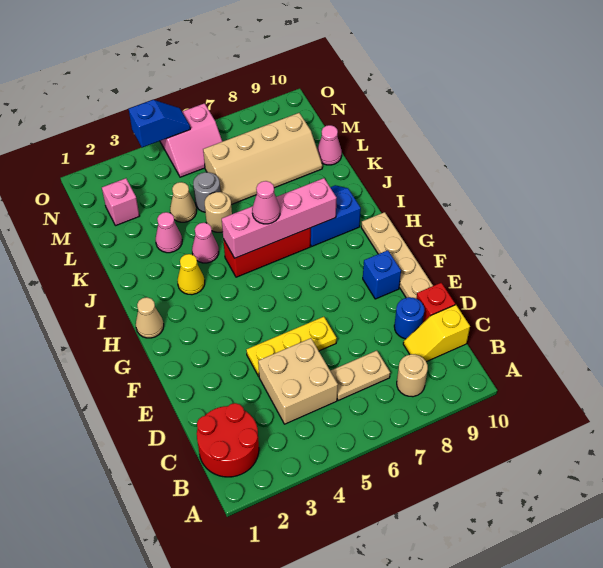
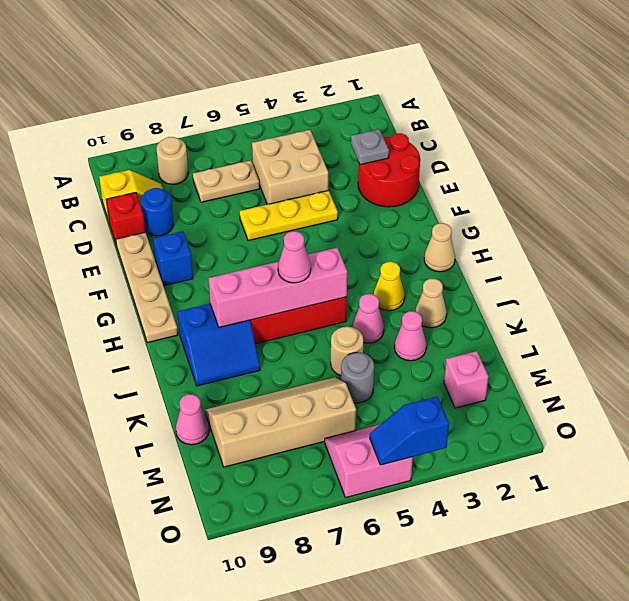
red 2x2 round brick [197,403,259,477] -> red 2x2 round brick moved to [358,133,420,207]
none -> grey 1x1 plate [351,129,389,165]
tan 1x1 cone [170,182,196,222] -> tan 1x1 cone moved to [415,279,447,328]

